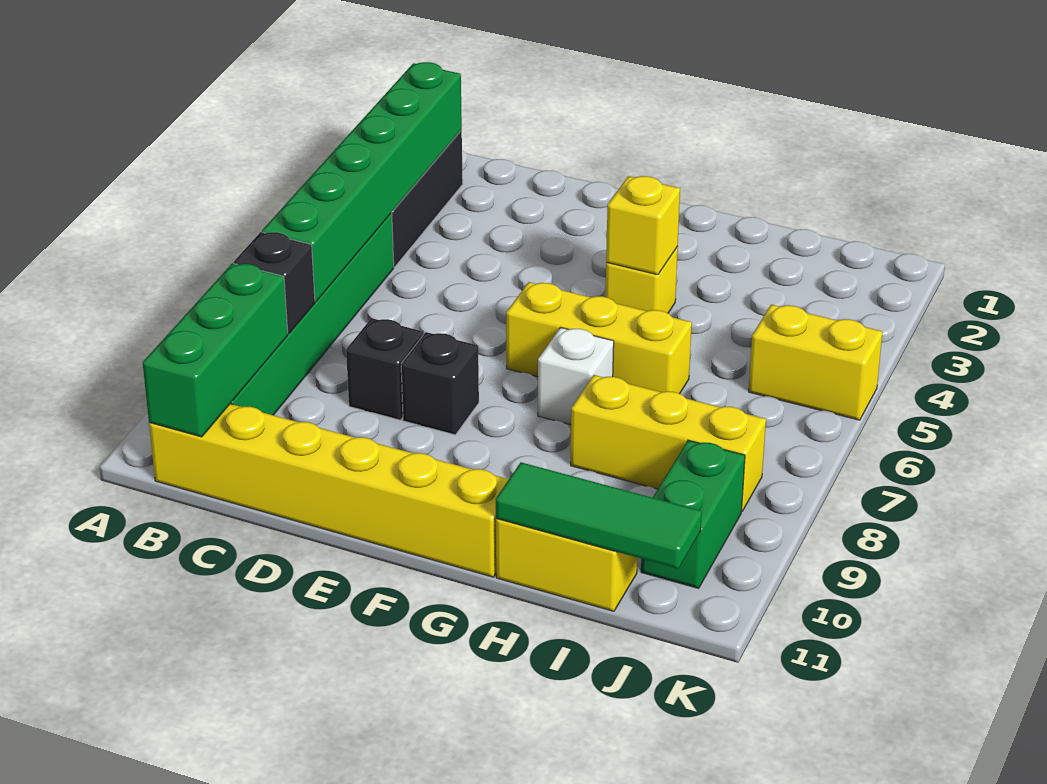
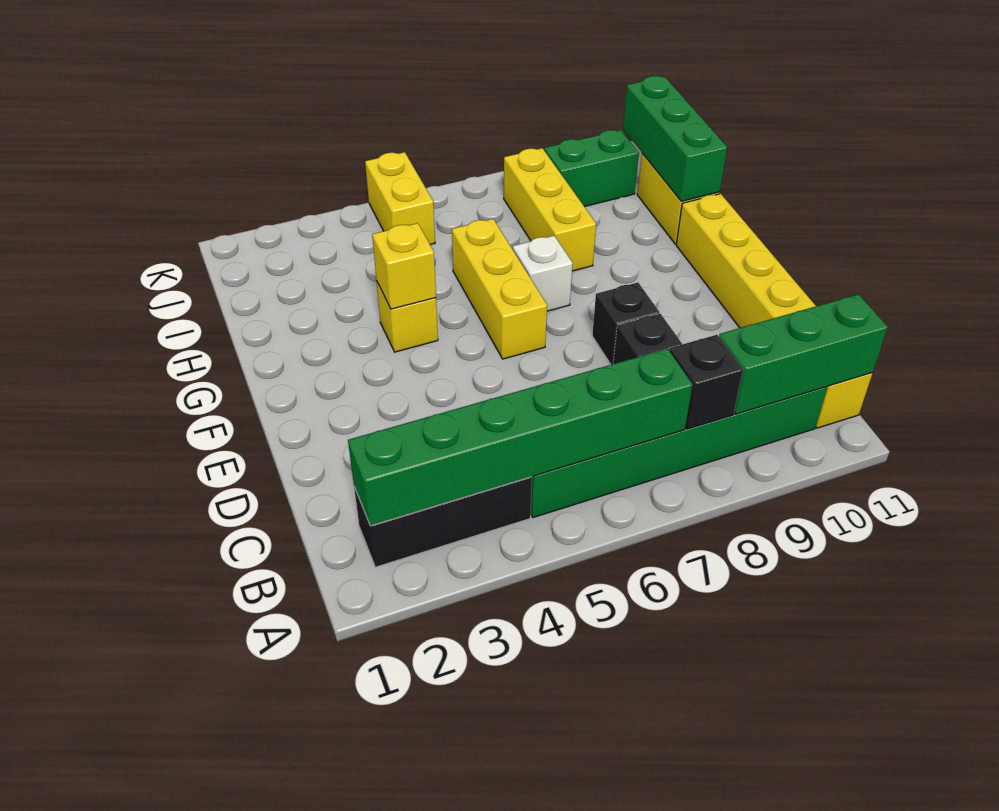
green 1x3 tile [496,462,702,569] -> green 1x3 brick [623,76,727,201]

